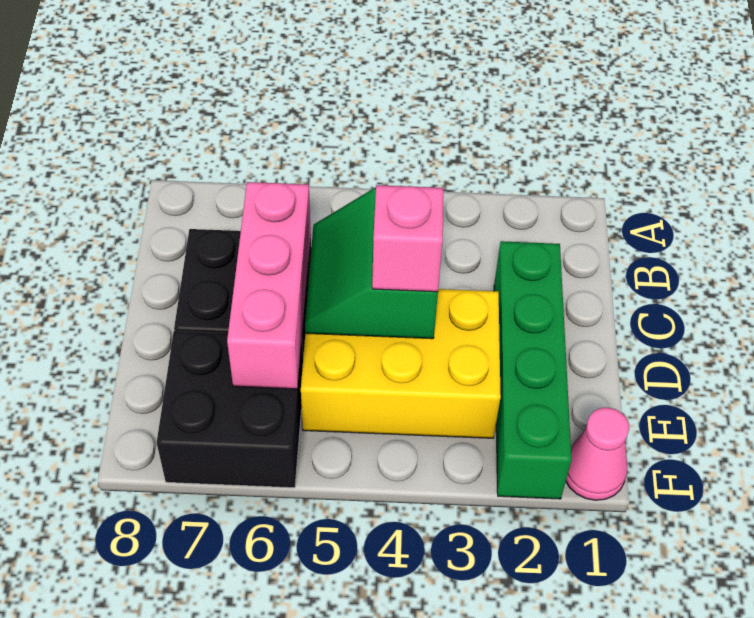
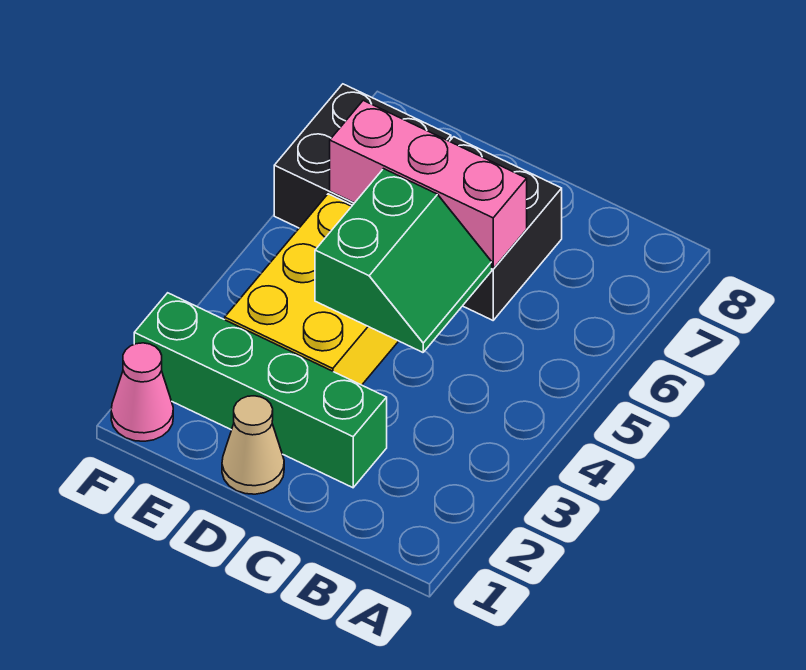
green 2x2 slope [305,187,438,339] -> green 2x2 slope turned to [315,169,492,352]
none -> tan 1x1 cone [222,396,284,494]
pink 1x1 brick [372,185,443,292] -> none

